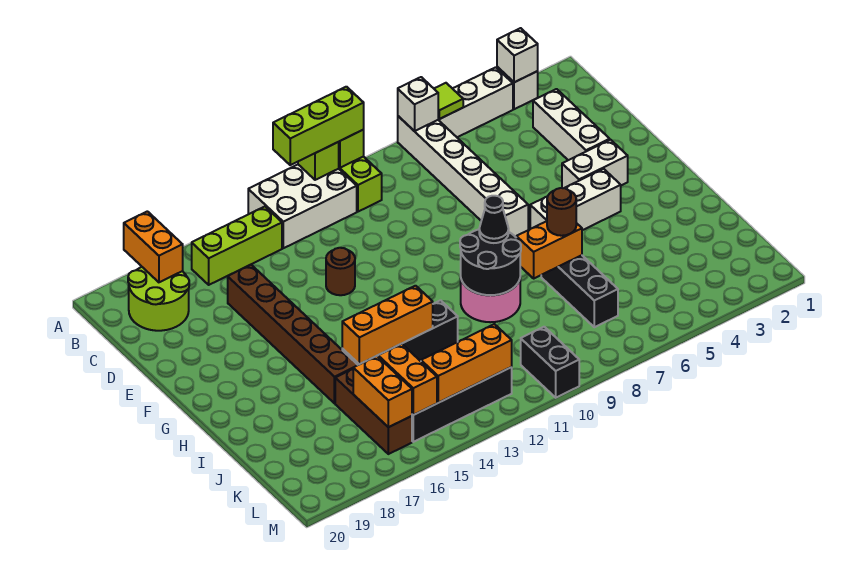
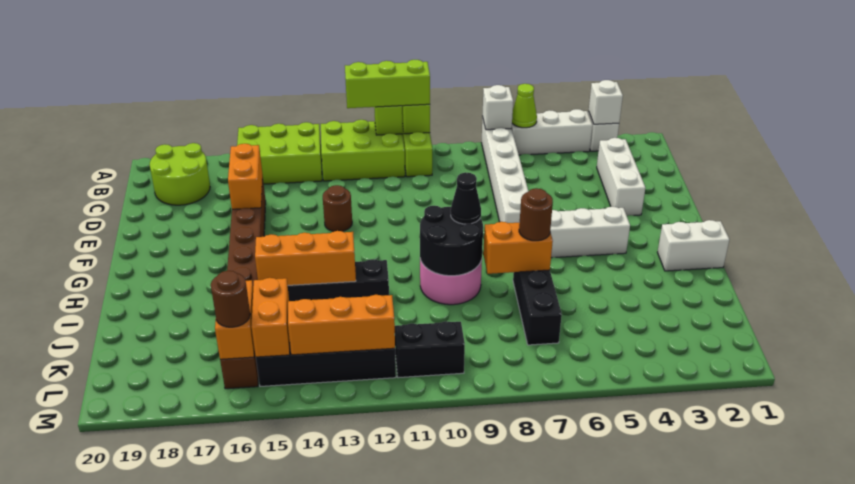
lime 1x1 tile [434,83,463,119] -> lime 1x1 cone [512,84,537,128]
white 2x3 brick [248,165,357,248] -> lime 2x3 brick [321,120,405,181]
orange 1x2 brick [124,211,183,282] -> orange 1x2 brick moved to [228,144,262,209]
lime 1x3 brick [192,207,282,285] -> lime 2x3 brick [237,122,322,184]
white 1x2 brick [562,140,628,188] -> white 1x2 brick moved to [657,220,729,271]
black 1x2 brick [521,327,579,398] -> black 1x2 brick turned to [395,321,465,378]
none -> brown 1x1 round brick [211,271,250,327]

